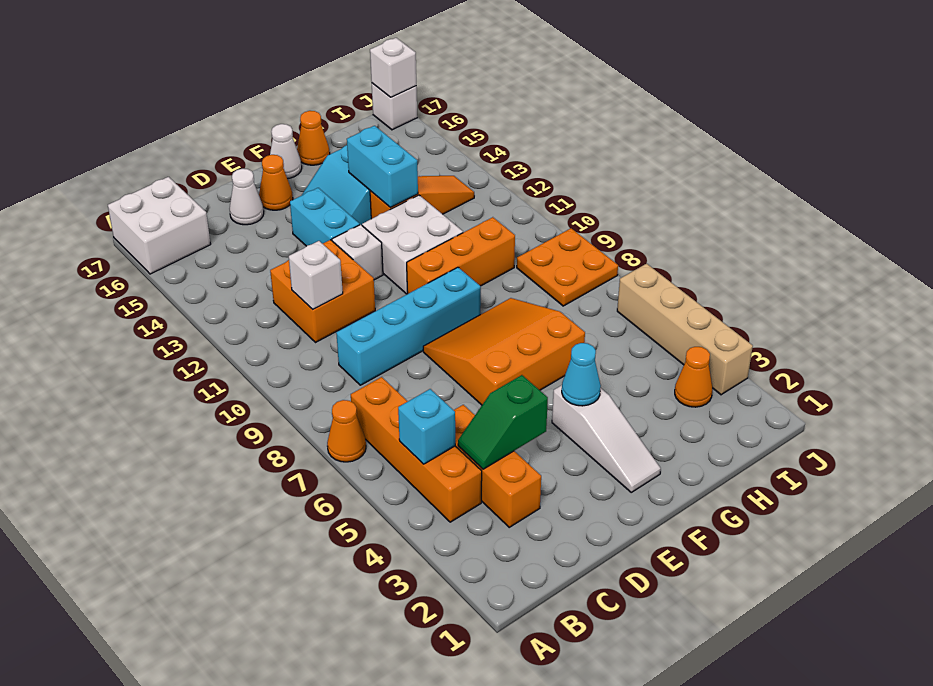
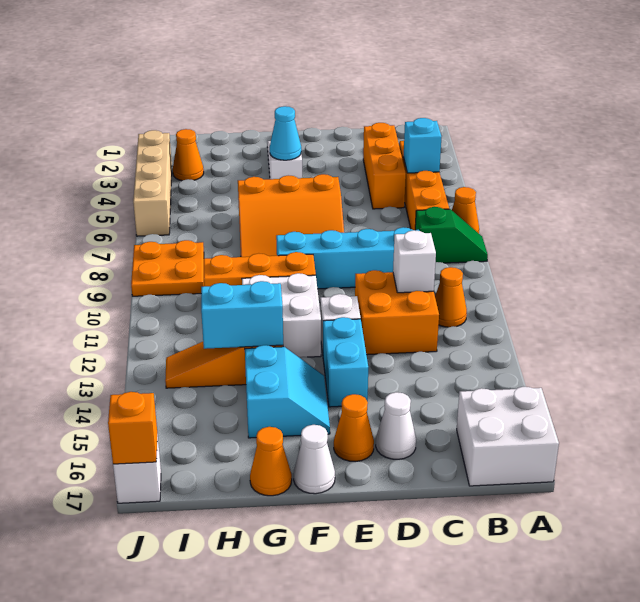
none -> orange 1x1 cone [435,267,467,327]
green 1x2 slope [458,375,548,469] -> green 1x2 slope moved to [415,207,488,263]
cyan 1x2 brick [347,126,418,208] -> cyan 1x2 brick turned to [201,281,283,349]
white 1x1 brick [370,38,416,97] -> orange 1x1 brick [108,392,157,464]

